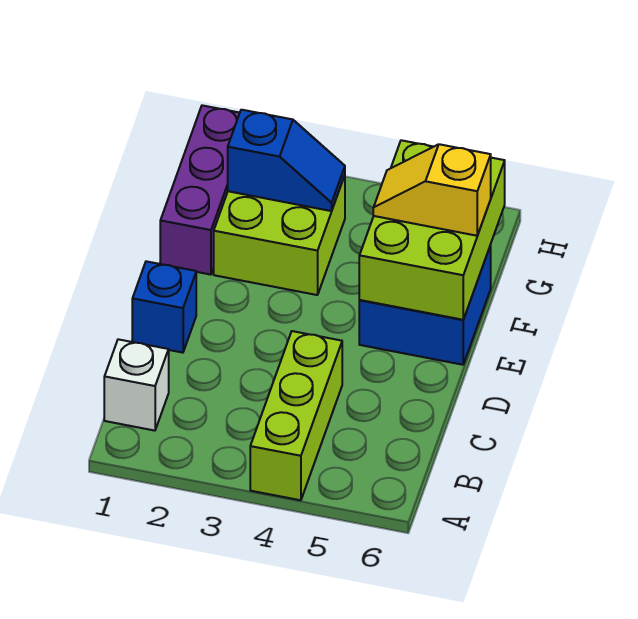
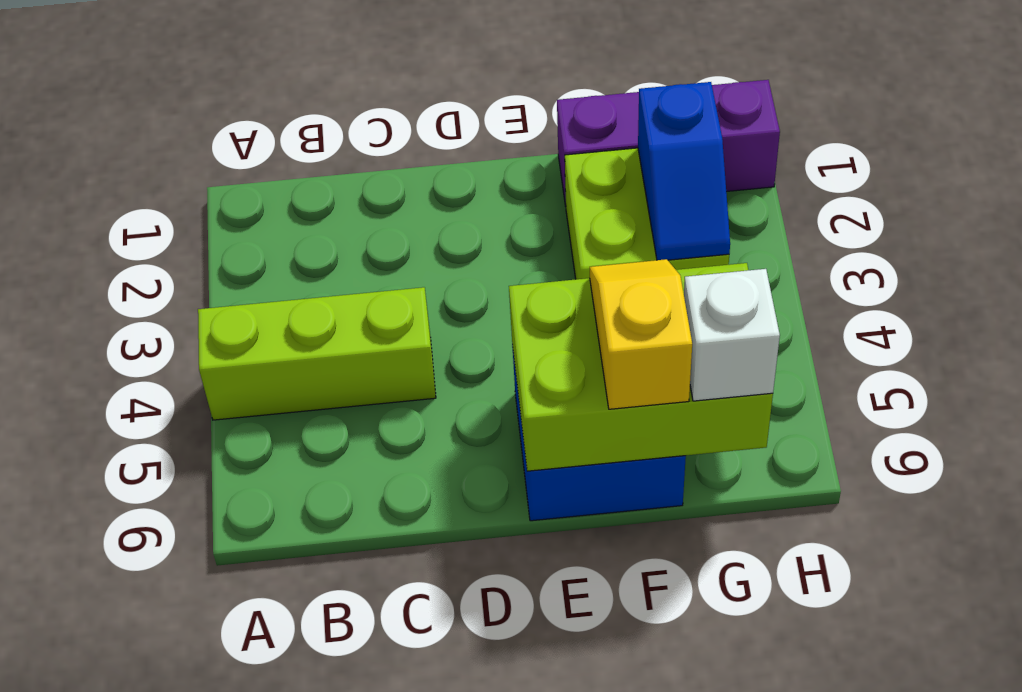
white 1x1 brick [104,339,169,431] -> white 1x1 brick moved to [684,269,780,401]
blue 1x1 brick [132,261,196,353] -> none

